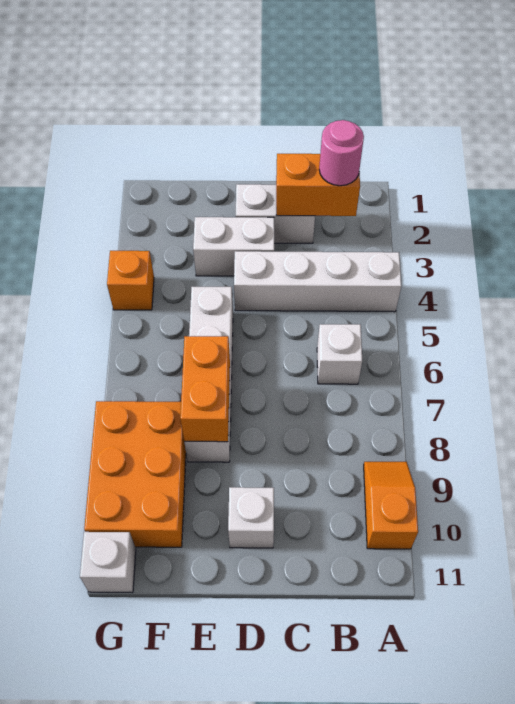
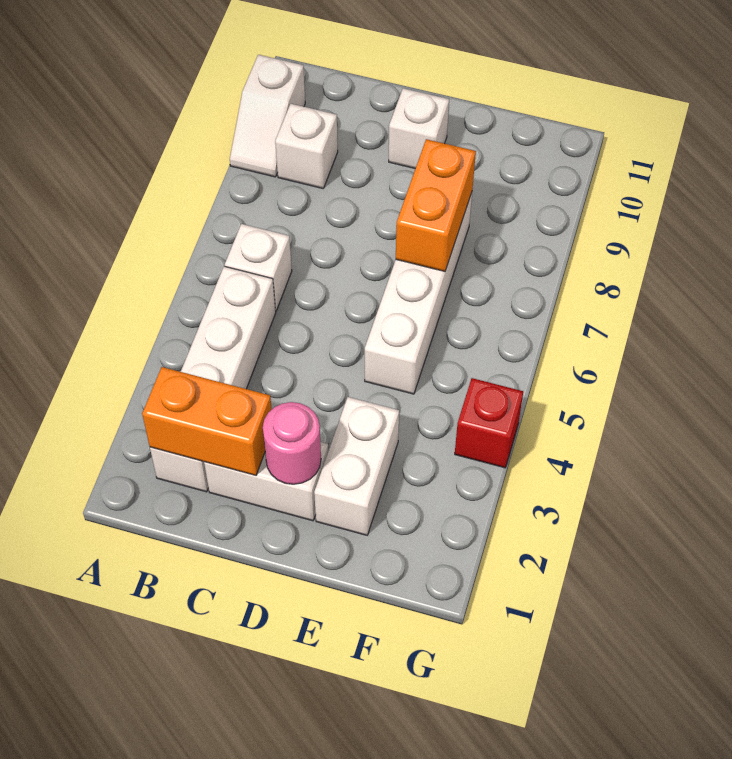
white 1x4 brick [234,251,402,312] -> white 1x4 brick turned to [150,266,276,492]
orange 1x2 slope [364,462,418,549] -> white 1x2 slope [230,55,305,177]
pink 1x1 round brick [319,120,364,186] -> pink 1x1 round brick moved to [263,402,321,484]
white 1x2 brick [193,217,274,276] -> white 1x2 brick turned to [314,397,399,535]
orange 2x3 brick [84,401,186,547] -> none
orange 1x1 brick [107,251,154,310] -> red 1x1 brick [455,378,523,468]
white 1x1 brick [80,532,136,593] -> white 1x1 brick moved to [275,104,338,188]

